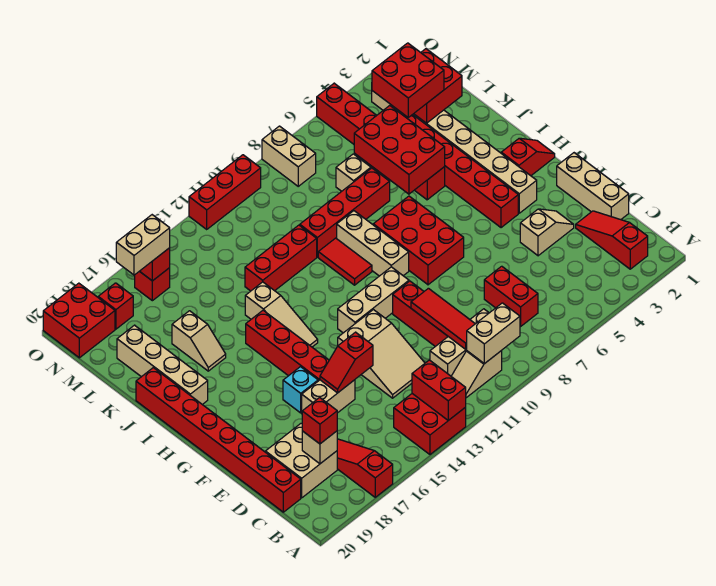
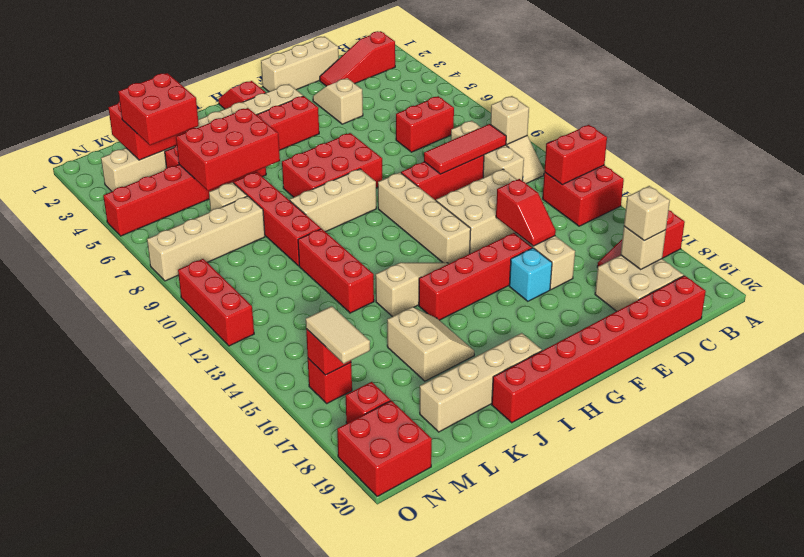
tan 1x2 brick [467,303,520,364] -> tan 1x1 brick [490,96,529,144]
red 1x1 brick [302,398,337,444] -> tan 1x1 brick [624,186,670,241]
tan 2x3 slope [338,310,425,398] -> tan 2x3 brick [436,169,517,253]
tan 1x3 brick [338,267,409,333] -> tan 1x4 brick [378,172,471,264]
red 1x2 tile [318,238,372,285] -> none
tan 1x2 slope [172,311,226,371] -> tan 2x2 slope [387,307,474,381]
tan 1x2 brick [262,126,316,186] -> tan 1x4 brick [147,196,265,281]
tan 1x2 brick [116,215,170,275] -> tan 1x2 tile [306,306,370,364]

